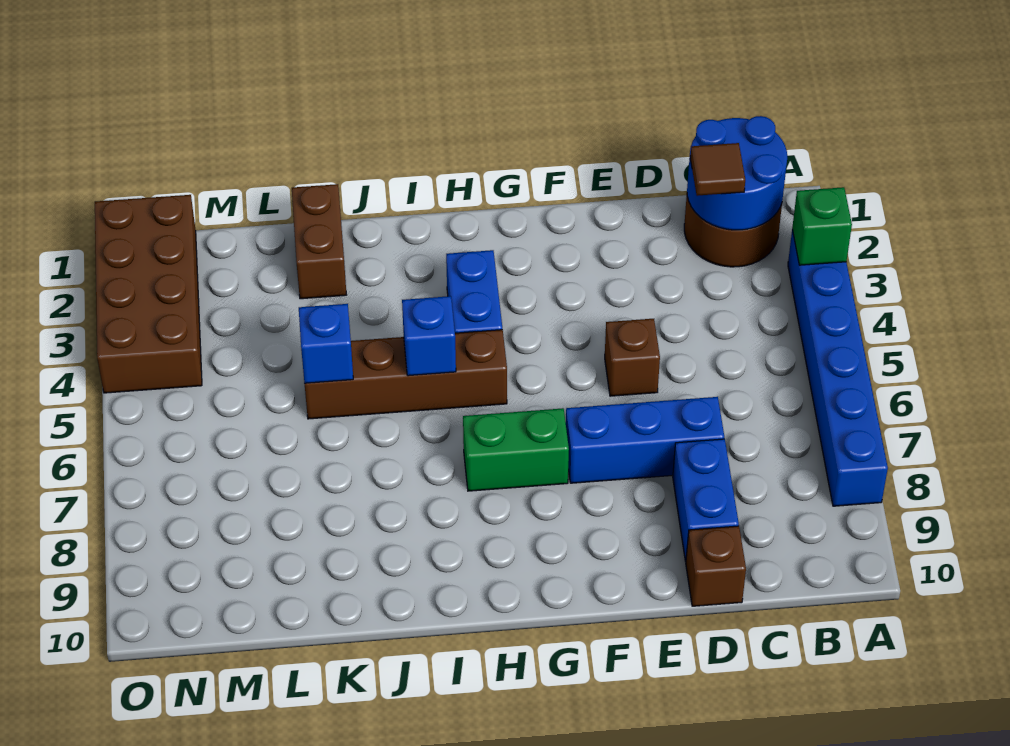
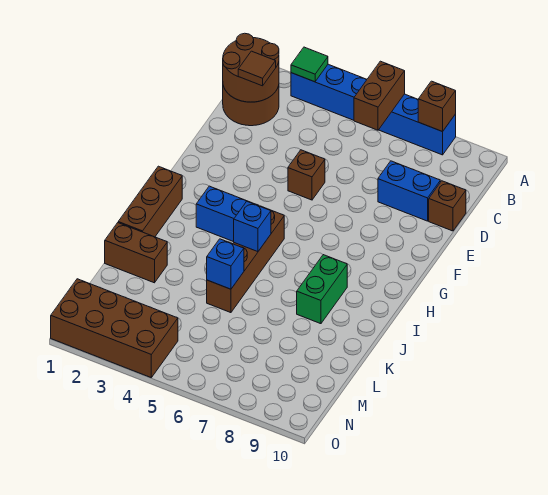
green 1x1 brick [792,187,852,265] -> green 1x1 tile [291,47,328,82]
none -> brown 1x2 brick [354,61,405,130]
none -> brown 1x1 brick [418,81,456,132]
blue 2x2 round brick [687,116,787,230] -> brown 2x2 round brick [223,33,279,102]
blue 1x3 brick [566,397,724,483] -> none
green 1x2 brick [463,408,569,491] -> green 1x2 brick moved to [297,255,347,324]
none -> brown 1x3 brick [118,166,182,237]

